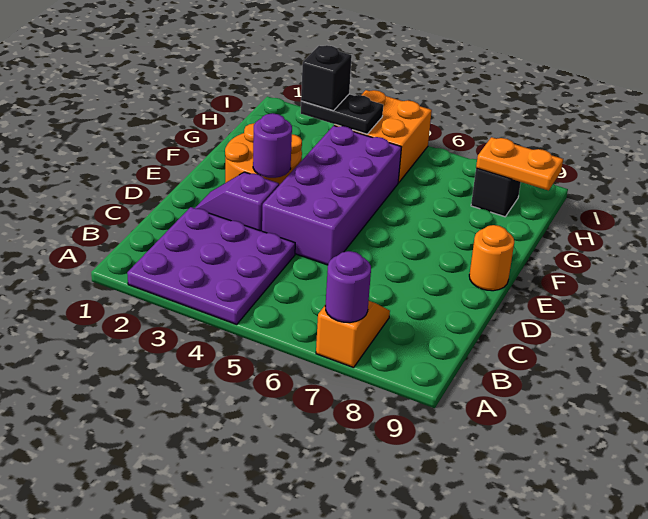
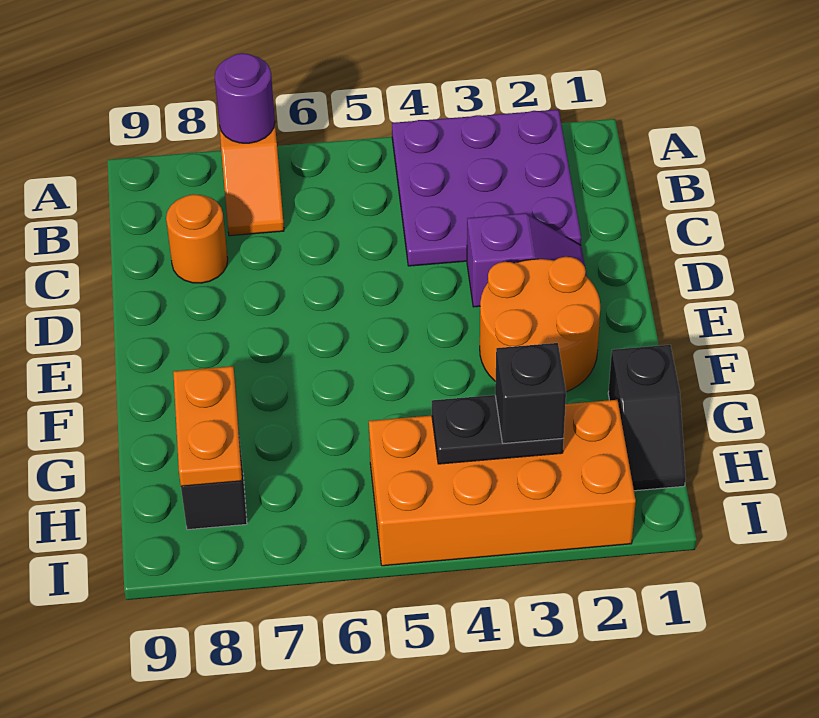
purple 2x4 brick [262,126,401,265] -> none
purple 1x1 round brick [253,113,292,178] -> none
orange 1x1 round brick [469,225,514,291] -> orange 1x1 round brick moved to [166,194,228,283]
none -> black 1x2 slope [608,345,686,491]
orange 2x2 brick [334,90,432,183] -> orange 2x4 brick [369,400,636,566]
orange 1x2 plate [476,137,563,190] -> orange 1x2 plate turned to [173,366,242,486]

